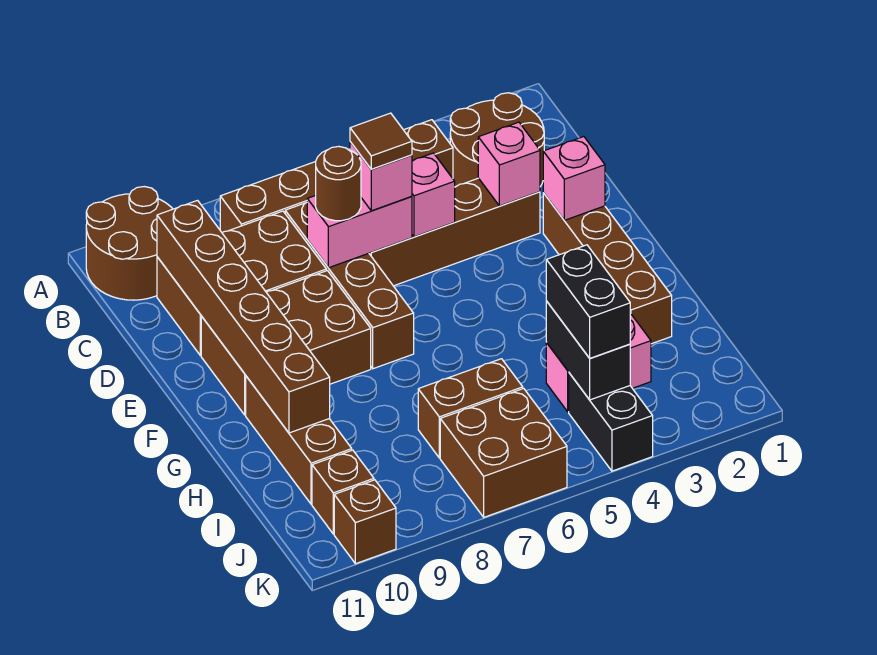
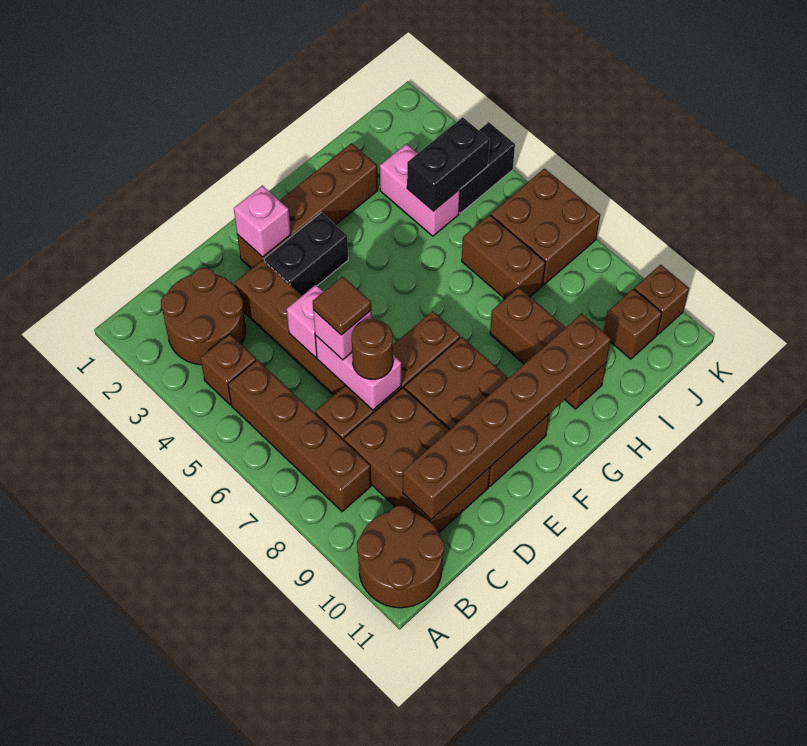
pink 1x1 brick [478,122,540,206] -> none
brown 1x3 brick [246,376,352,504] -> brown 1x3 brick turned to [490,288,606,409]
black 1x2 brick [546,245,630,358] -> black 1x2 brick moved to [264,213,348,296]

